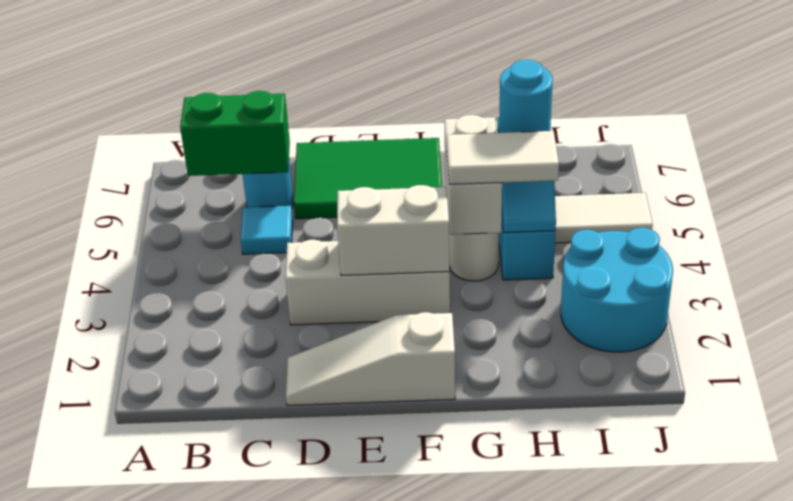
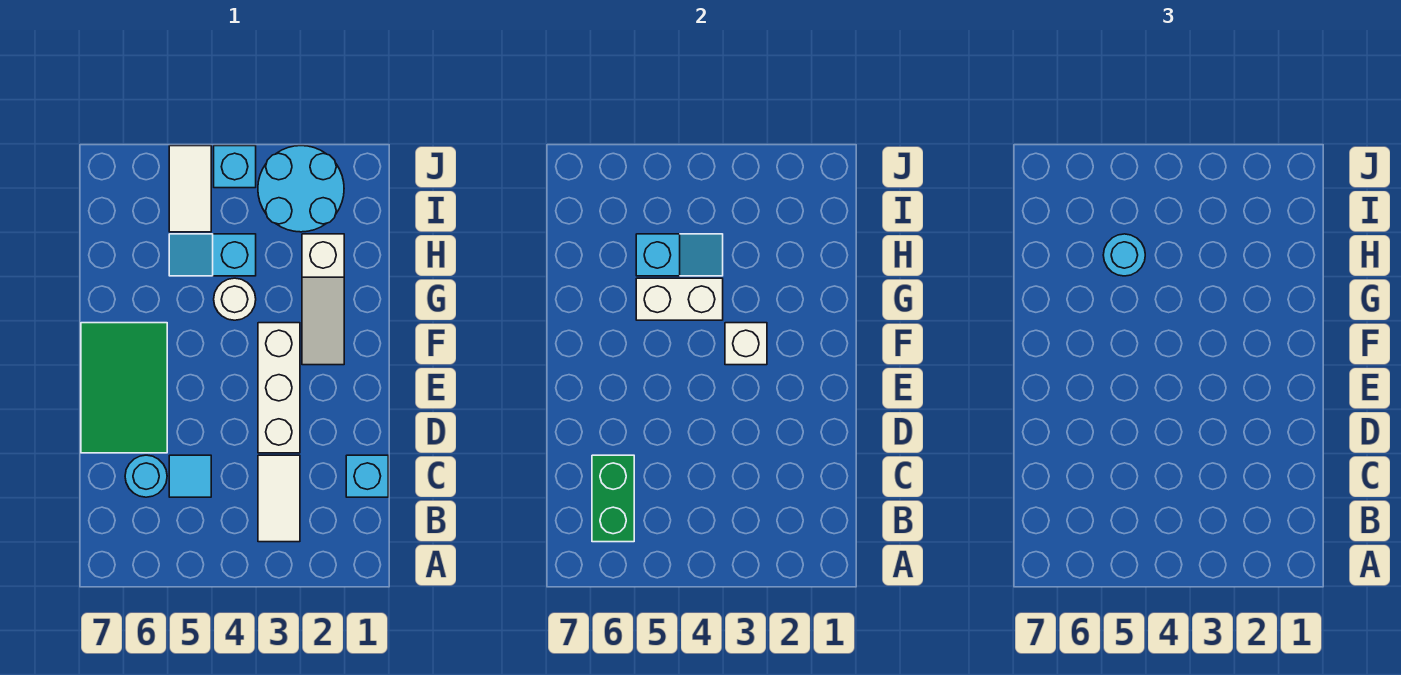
none -> cyan 1x1 brick [346,455,388,497]
white 1x3 slope [286,312,455,405] -> white 1x3 slope moved to [302,234,344,365]
white 1x2 brick [337,185,450,276] -> white 1x1 brick [725,323,767,365]
white 1x2 tile [447,131,559,184] -> white 1x2 tile moved to [258,455,300,542]
none -> cyan 1x1 brick [214,146,256,188]

